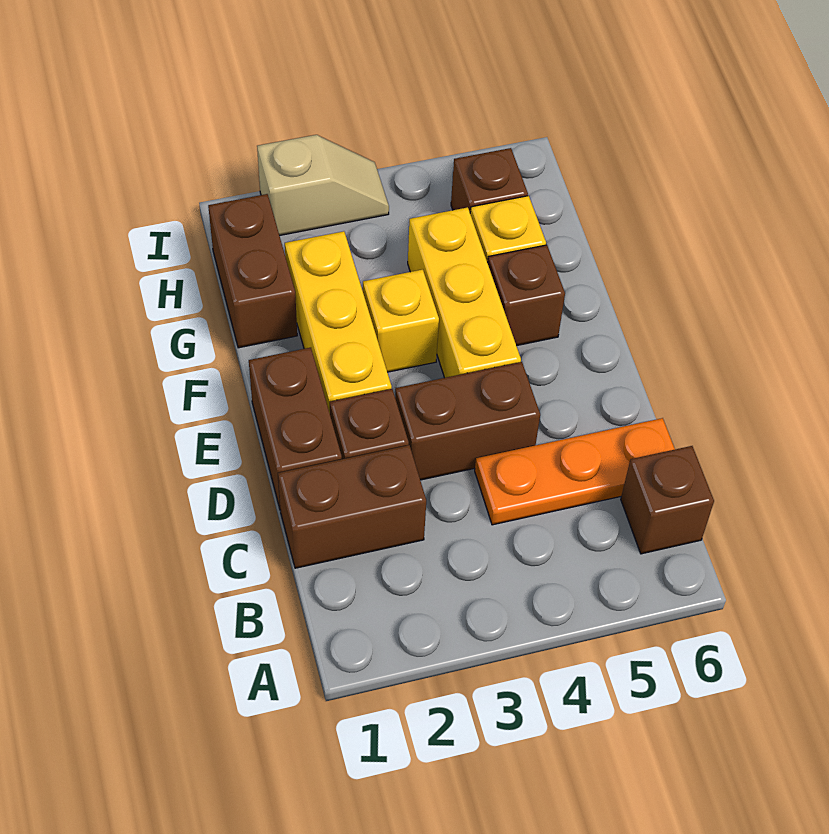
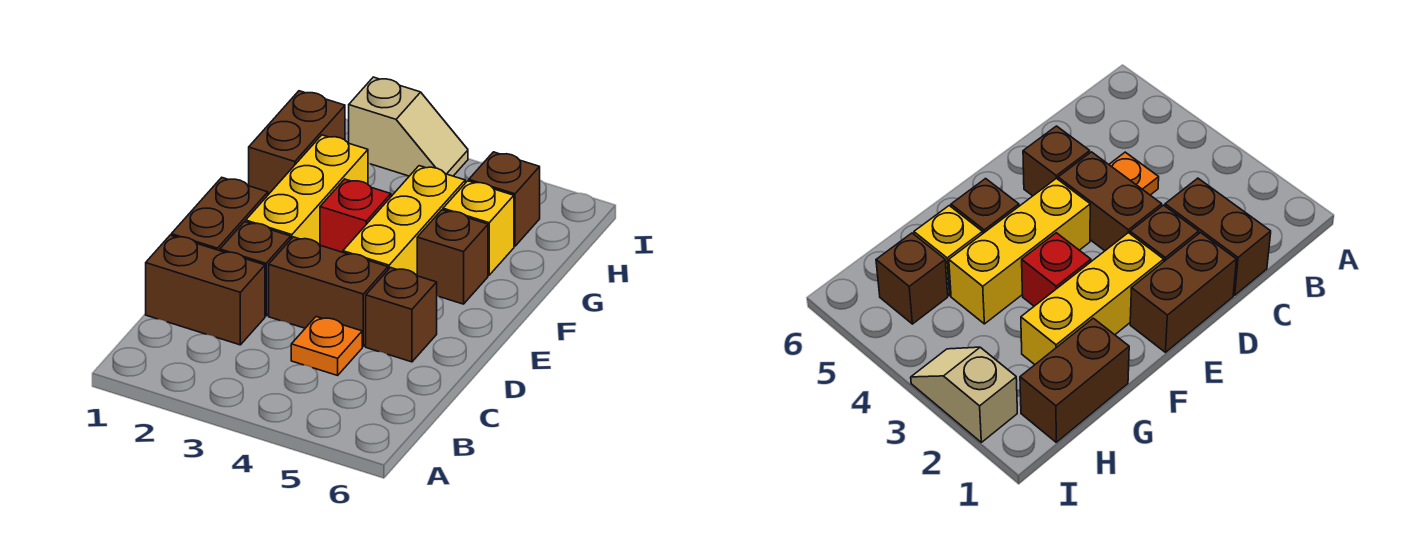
brown 1x1 brick [621,446,714,554] -> brown 1x1 brick moved to [366,268,437,362]
orange 1x3 plate [475,418,675,525] -> orange 1x1 plate [291,317,362,375]
yellow 1x1 brick [363,270,439,372] -> red 1x1 brick [320,179,391,252]

